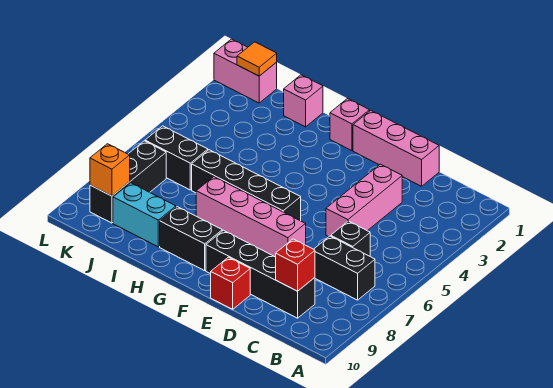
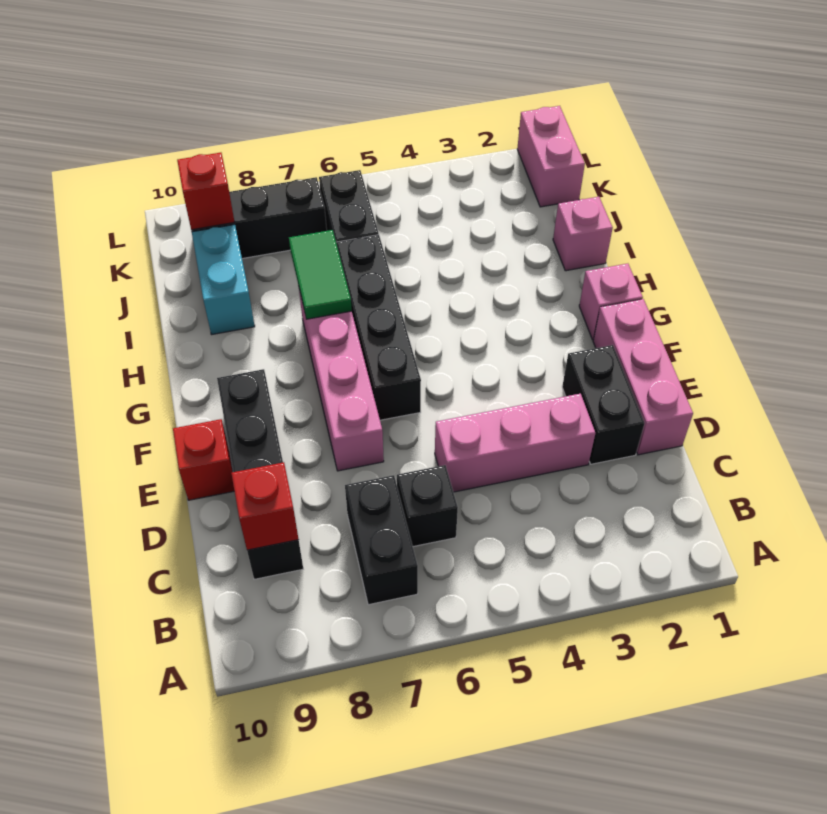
black 1x2 brick [160,207,222,271] -> black 1x2 brick moved to [562,345,645,464]
none -> green 1x2 tile [289,230,352,319]
orange 1x1 tile [237,42,277,76] -> none
orange 1x1 brick [90,144,130,196] -> red 1x1 brick [177,153,234,230]

